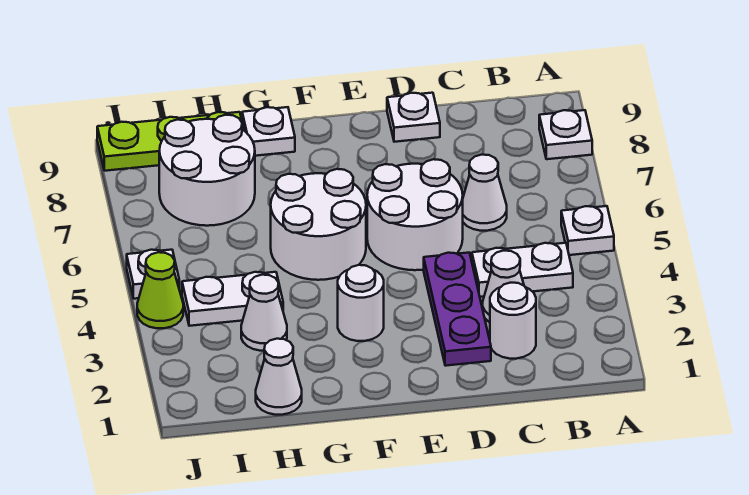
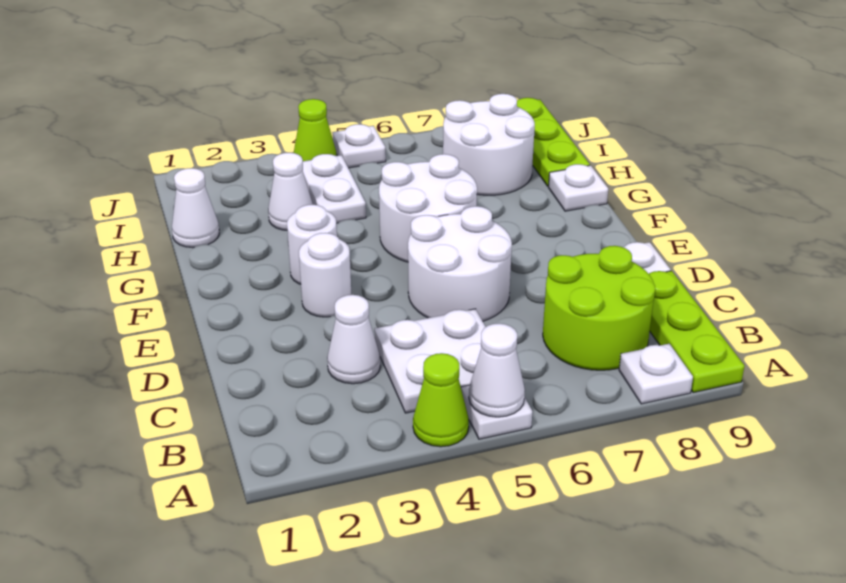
none -> lime 1x1 cone [413,353,469,447]
none -> lime 1x3 plate [649,271,744,393]
white 1x2 plate [472,243,573,297] -> white 2x2 plate [374,309,485,413]
none -> lime 2x2 round brick [543,246,655,370]
white 1x1 round brick [490,283,536,359] -> white 1x1 round brick moved to [299,233,351,317]
white 1x1 cone [463,155,507,231] -> white 1x1 cone moved to [469,323,525,417]
purple 1x3 plate [424,253,491,366] -> none

